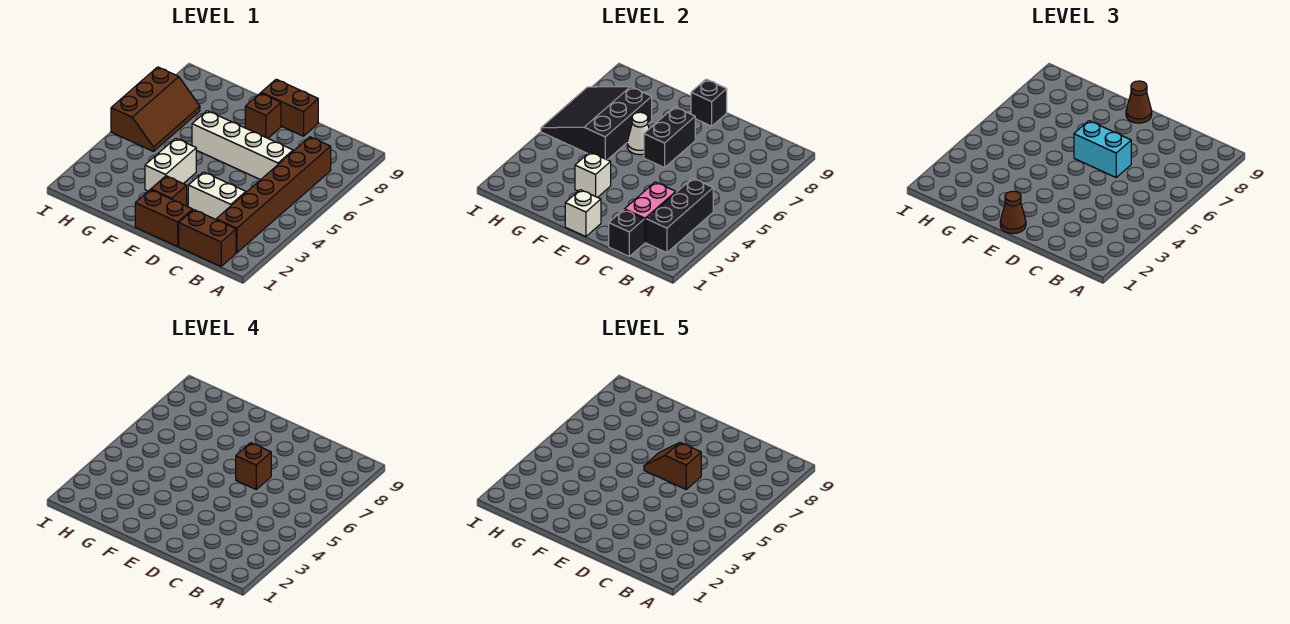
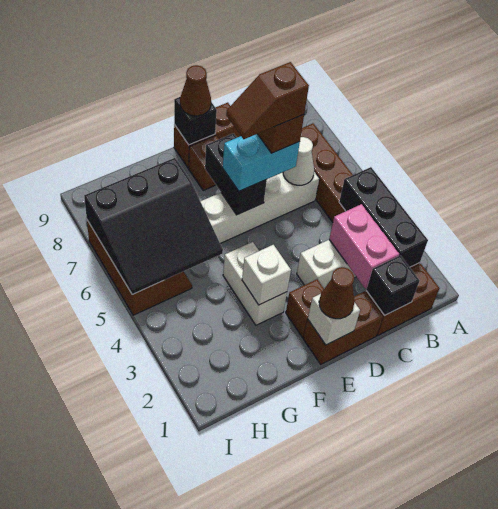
white 1x1 cone [627,112,649,155] -> white 1x1 cone moved to [283,137,314,185]
black 3x3 slope [541,87,652,160] -> black 3x3 slope turned to [84,158,223,294]

